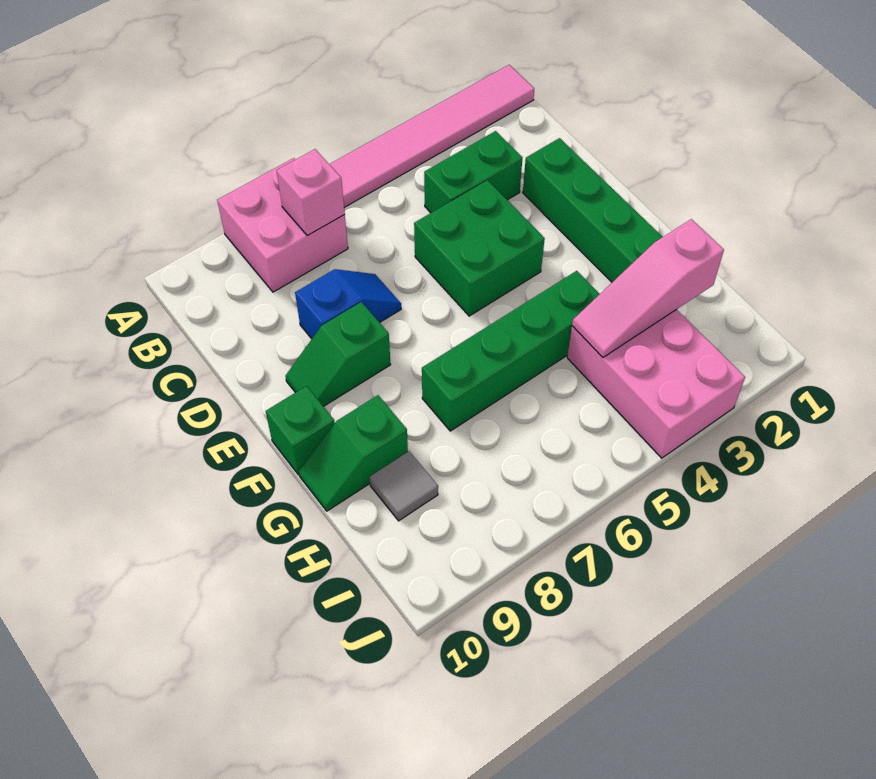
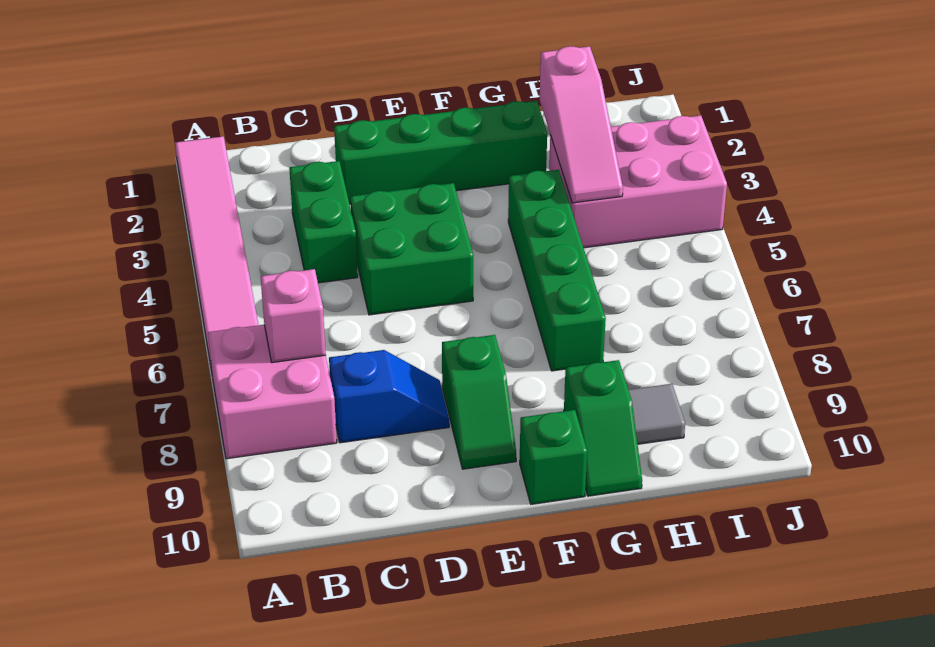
blue 1x2 slope [295,269,401,339] -> blue 1x2 slope turned to [329,350,449,443]

